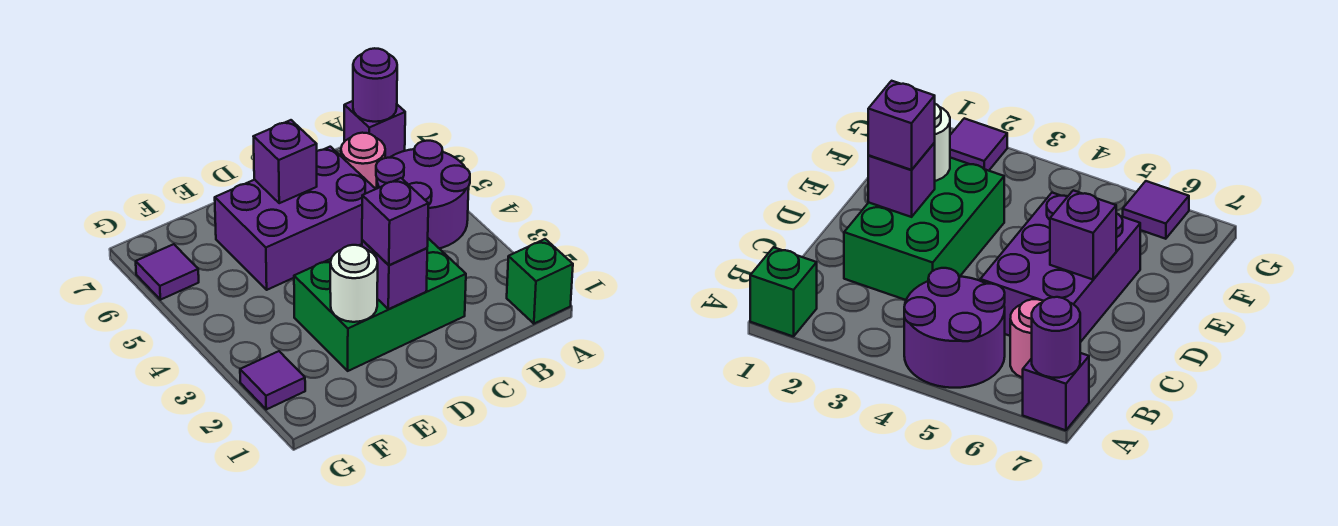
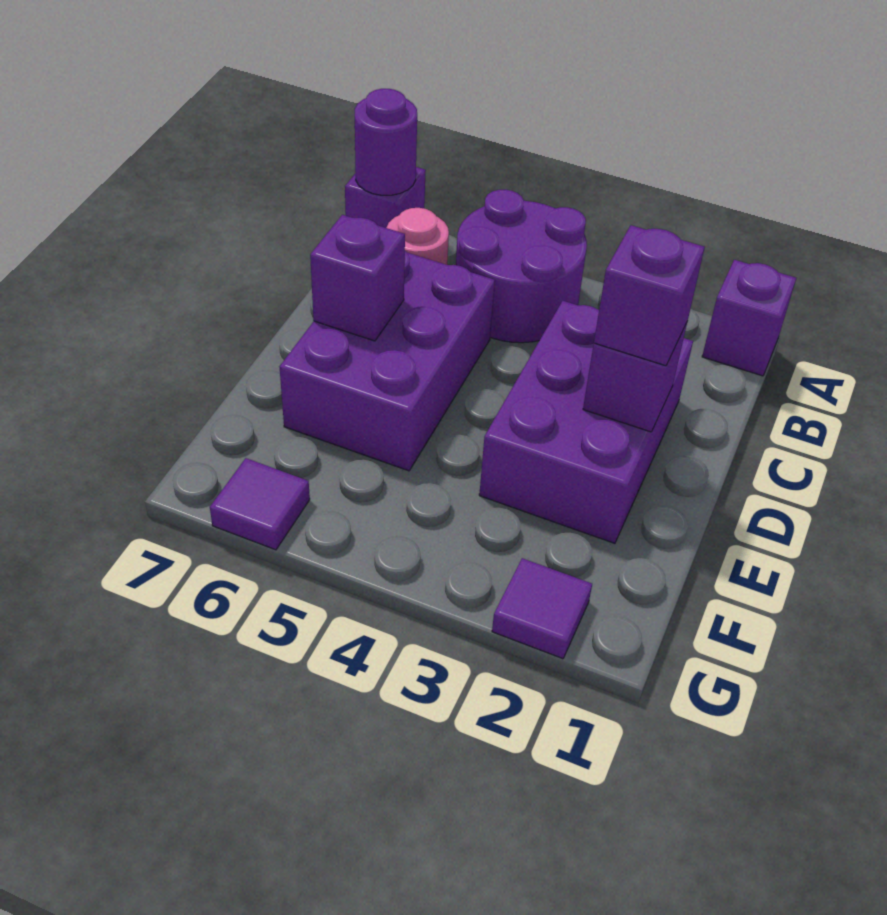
green 1x1 brick [507,239,573,324] -> purple 1x1 brick [702,260,796,376]
green 2x3 brick [294,238,466,371] -> purple 2x3 brick [479,301,693,543]
white 1x1 round brick [330,245,378,322] -> none

